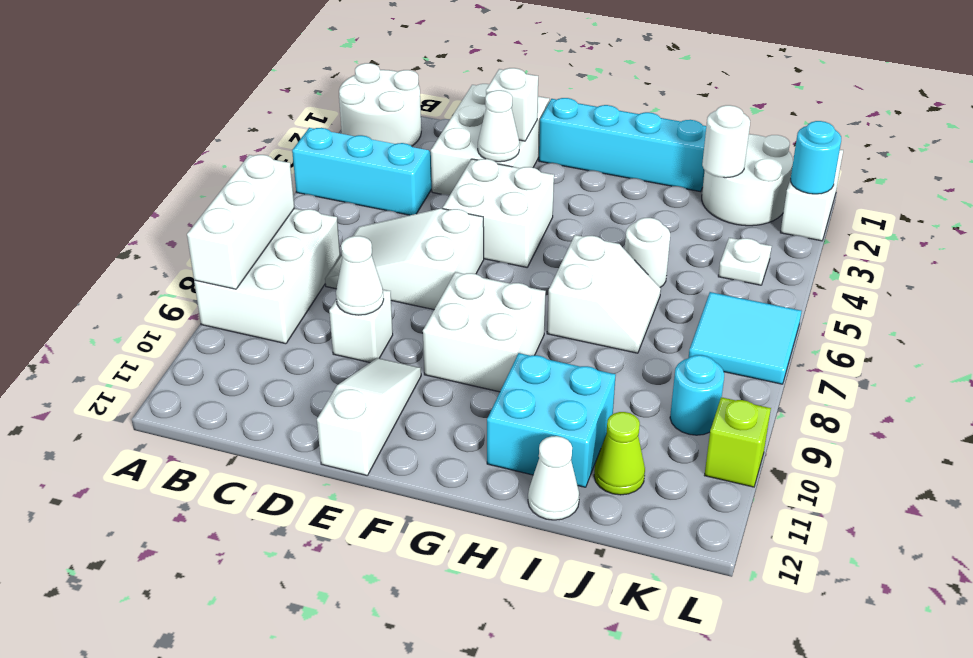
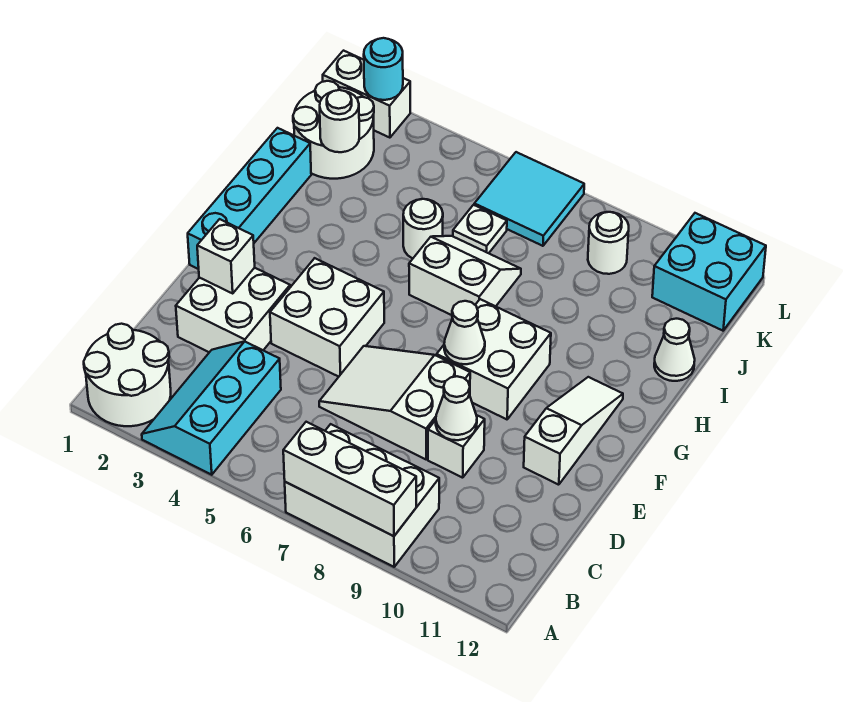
white 2x3 slope [325,209,484,310] -> white 2x3 slope turned to [319,346,470,459]
white 2x3 brick [431,84,549,195] -> white 2x2 brick [176,268,290,352]
white 1x1 cone [478,90,520,162] -> white 1x1 cone moved to [444,301,485,364]
white 1x3 slope [317,358,421,476] -> white 1x3 slope turned to [524,377,623,485]
cyan 2x2 brick [487,353,616,487] -> cyan 2x2 brick moved to [652,213,766,331]
lime 1x1 cone [594,412,645,495] -> none
white 1x1 plate [718,238,772,285] -> white 1x1 plate moved to [453,205,507,253]
cyan 1x1 round brick [670,355,724,435] -> white 1x1 round brick [588,212,629,274]
lime 1x1 brick [704,397,771,487] -> none

